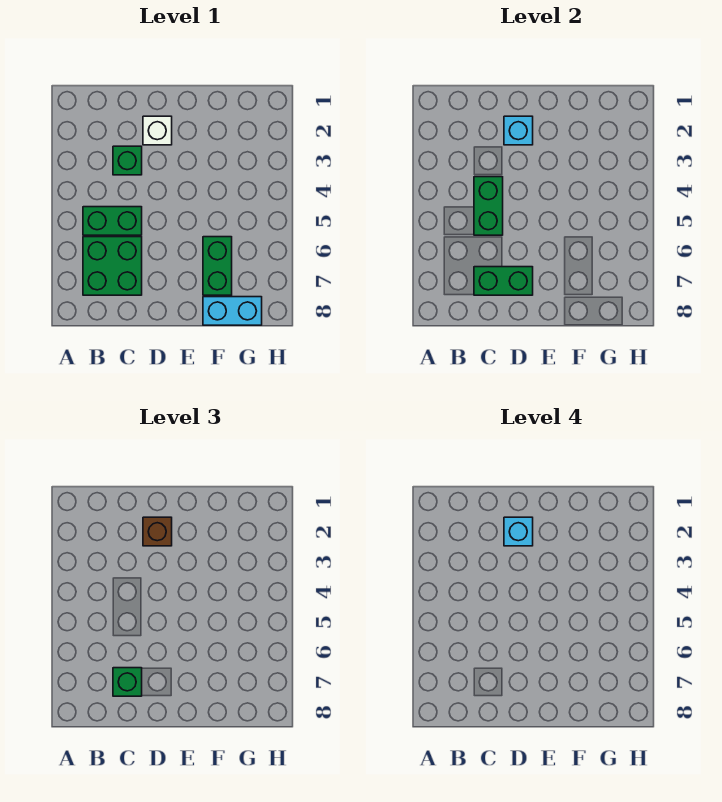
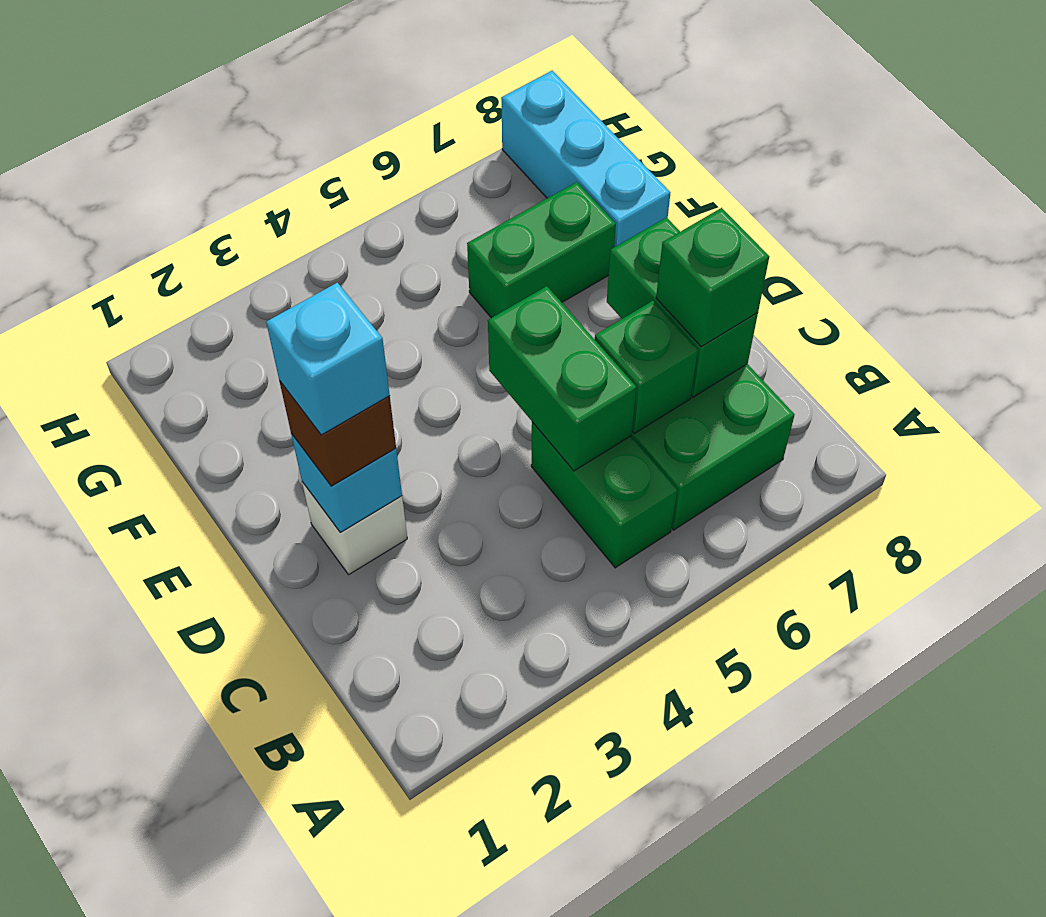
green 1x1 brick [113,146,142,175] -> green 1x1 brick moved to [595,301,698,433]
green 1x2 brick [474,177,503,235] -> green 1x2 brick turned to [488,286,636,471]
cyan 1x2 brick [203,297,262,325] -> cyan 1x3 brick [501,71,670,247]

